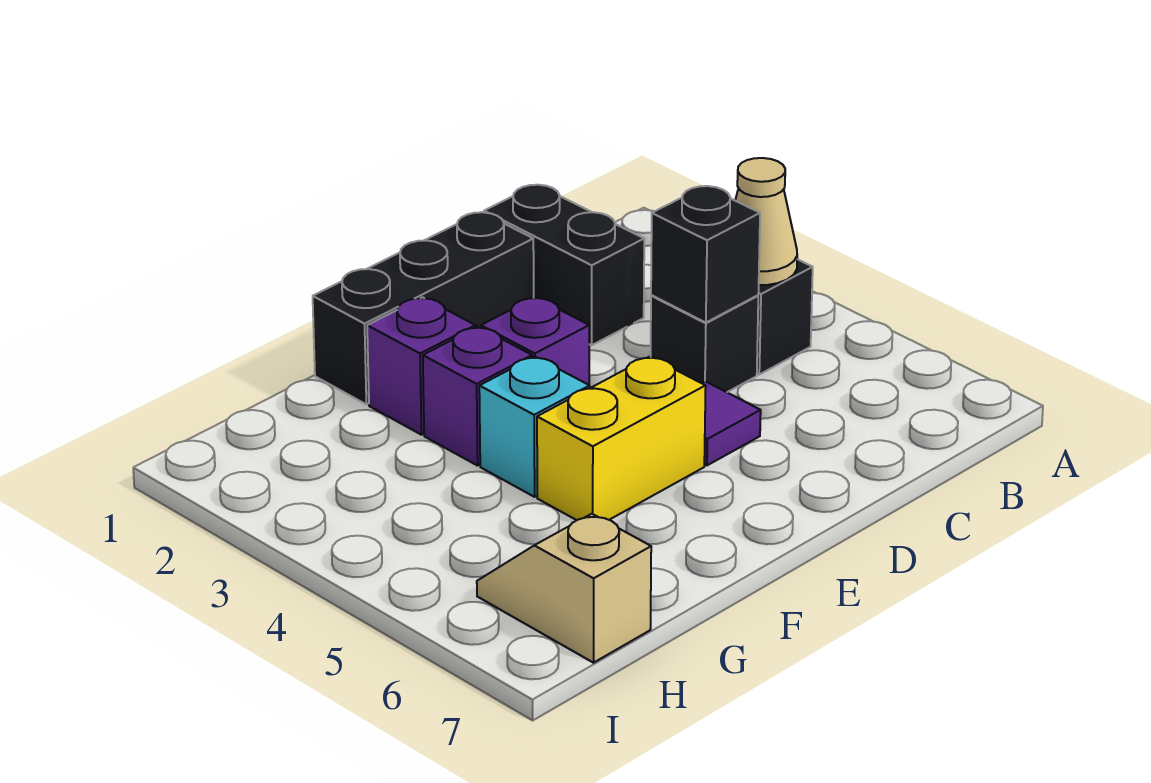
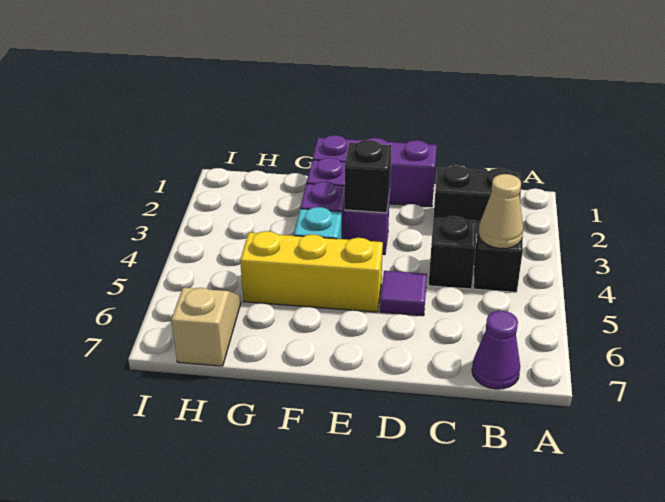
none -> purple 1x1 cone [472,311,520,389]
black 1x2 brick [484,185,644,345] -> black 1x2 brick turned to [433,166,521,235]
black 1x1 brick [651,186,760,323] -> black 1x1 brick moved to [344,140,391,213]
black 1x3 brick [313,212,534,404] -> purple 1x3 brick [312,135,437,207]
yellow 1x2 brick [537,357,706,520] -> yellow 1x3 brick [240,231,383,312]

